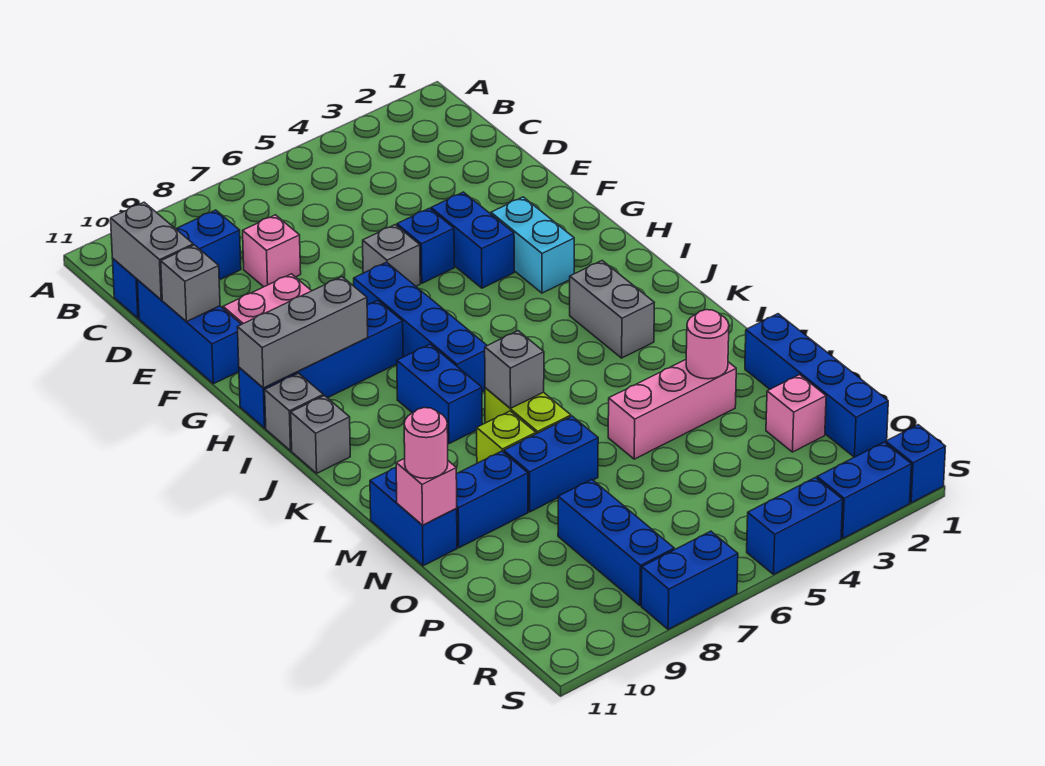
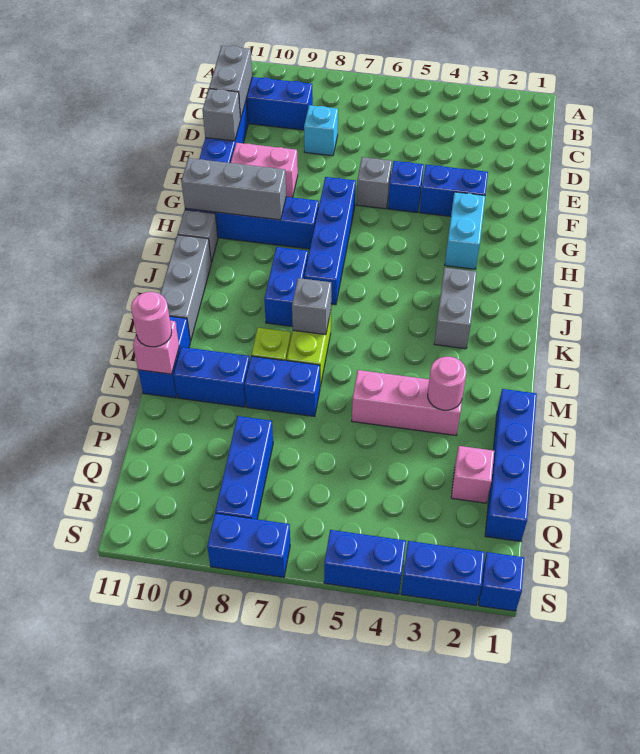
pink 1x1 brick [243,215,301,287] -> cyan 1x1 brick [304,105,338,156]
blue 1x2 brick [431,192,514,288] -> blue 1x2 brick turned to [420,165,488,217]
grey 1x1 brick [291,396,350,473] -> grey 1x3 brick [160,235,211,341]

